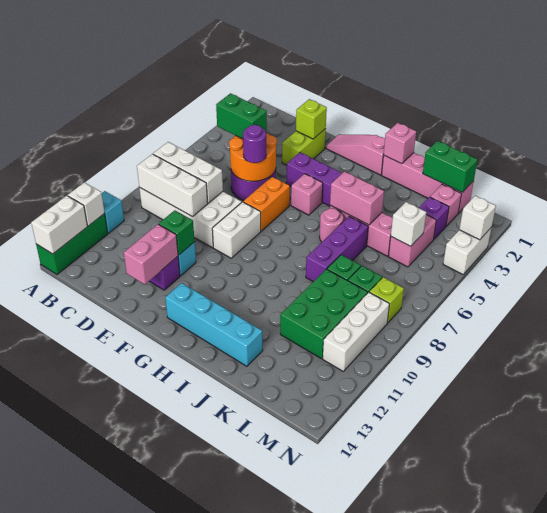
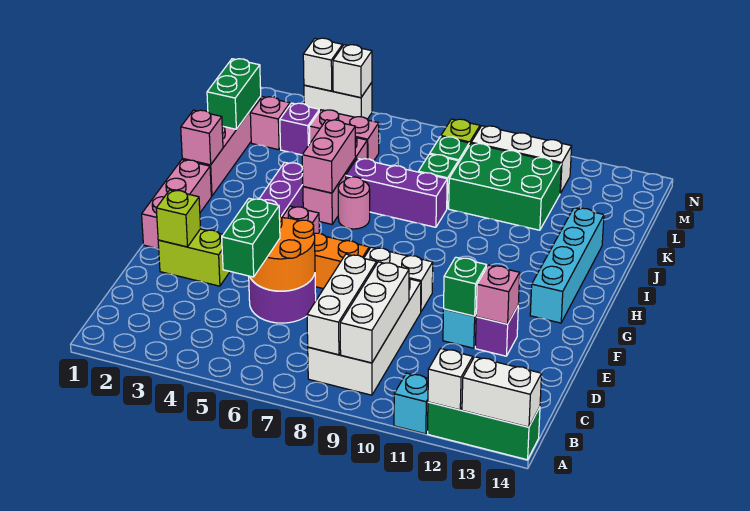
purple 1x1 round brick [243,125,266,163] -> none
pink 1x2 brick [124,224,178,284] -> pink 1x1 brick [476,265,520,324]
pink 1x3 slope [326,134,385,175] -> pink 1x3 brick [142,160,211,249]
white 1x1 brick [391,202,426,246] -> white 1x1 brick moved to [333,45,372,98]

